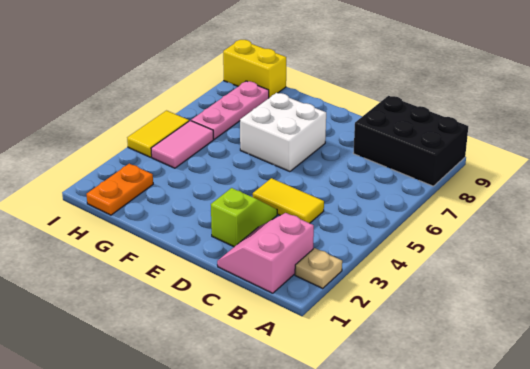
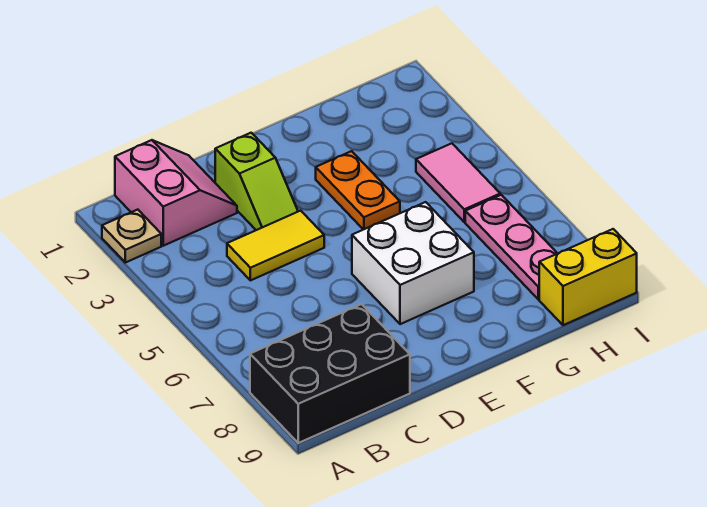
orange 1x2 plate [87,164,153,215] -> orange 1x2 plate moved to [316,151,400,230]
yellow 1x2 tile [127,111,189,157] -> none

